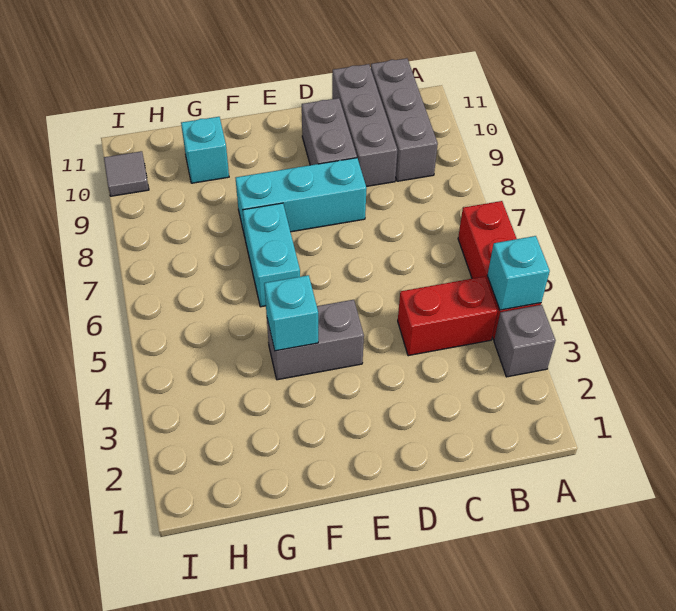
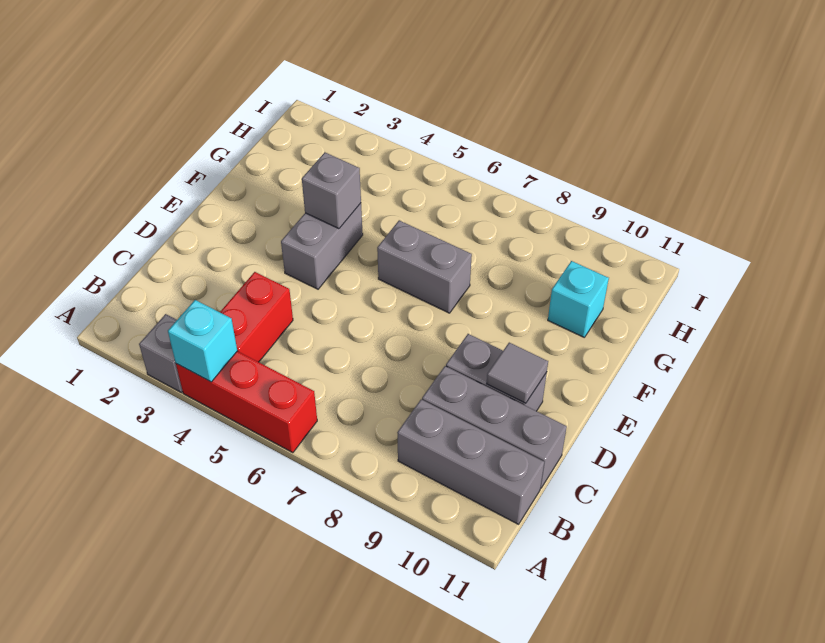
cyan 1x3 brick [236,158,367,237] -> none
cyan 1x1 brick [264,275,318,351] -> grey 1x1 brick [302,153,361,229]
cyan 1x2 brick [243,203,300,307] -> grey 1x2 brick [377,220,472,313]
grey 1x1 tile [104,151,149,196] -> grey 1x1 tile moved to [487,343,548,403]

